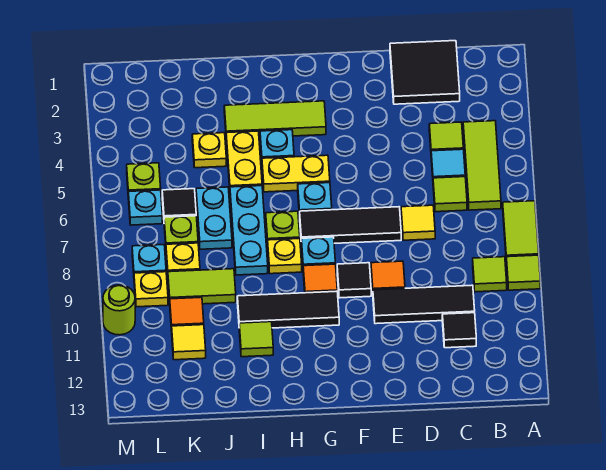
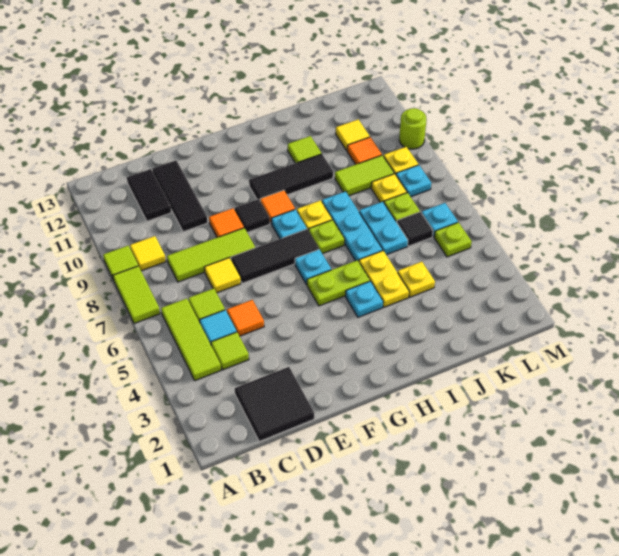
lime 1x1 tile [473,257,507,292] -> yellow 1x1 tile [130,236,166,271]
black 1x3 tile [373,285,475,324] -> black 1x3 tile turned to [152,160,208,232]
black 1x1 tile [442,313,476,348] -> black 1x2 tile [127,169,171,221]
none -> orange 1x1 tile [227,300,264,336]
lime 1x3 tile [224,101,326,138] -> lime 1x3 tile moved to [167,228,255,282]
yellow 1x2 plate [262,155,330,192] -> lime 1x2 plate [307,260,370,306]

